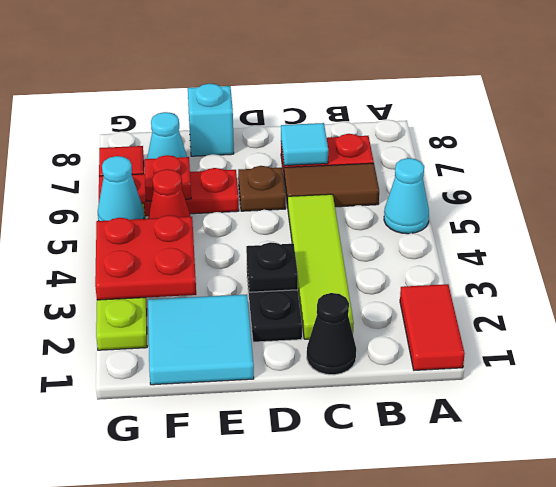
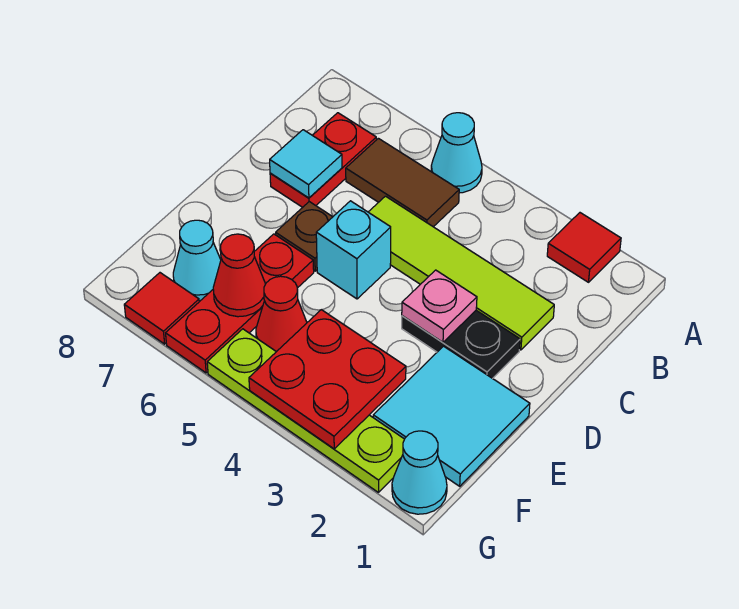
red 1x2 tile [400,284,465,370] -> red 1x1 tile [547,213,621,282]
brown 1x2 tile [284,163,379,207] -> brown 1x2 tile turned to [346,138,459,227]
black 1x1 cone [307,293,356,375] -> none
black 1x1 plate [246,242,298,292] -> pink 1x1 plate [402,270,477,342]
cyan 1x1 brick [188,84,234,156] -> cyan 1x1 brick moved to [316,201,391,299]
red 1x1 plate [145,155,191,201] -> red 1x1 cone [213,234,265,317]
cyan 1x1 cone [98,156,144,221] -> cyan 1x1 cone moved to [392,431,447,514]

